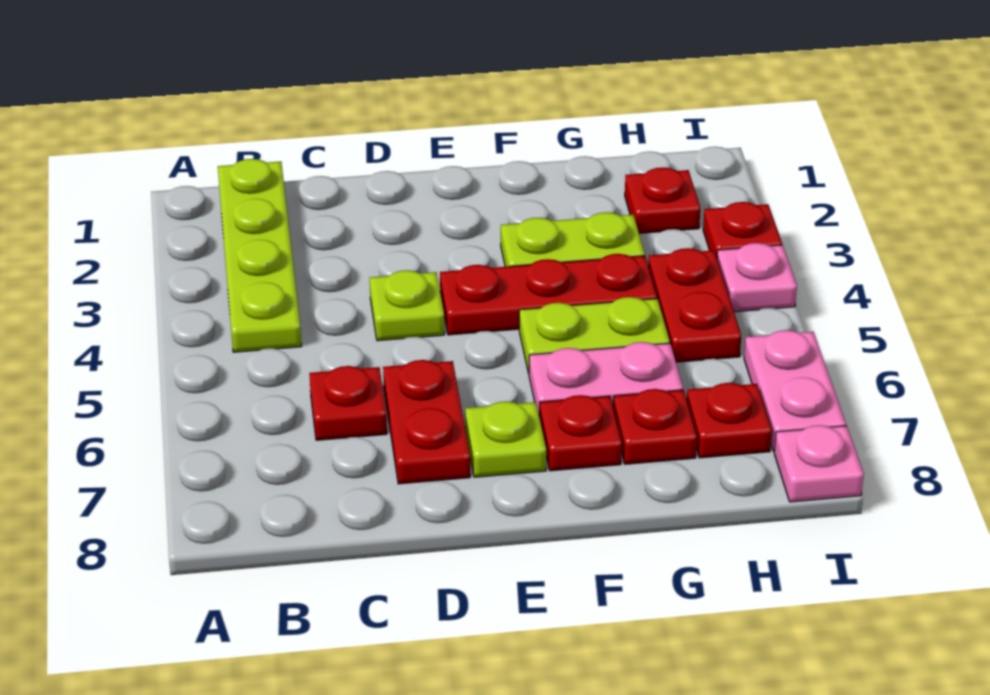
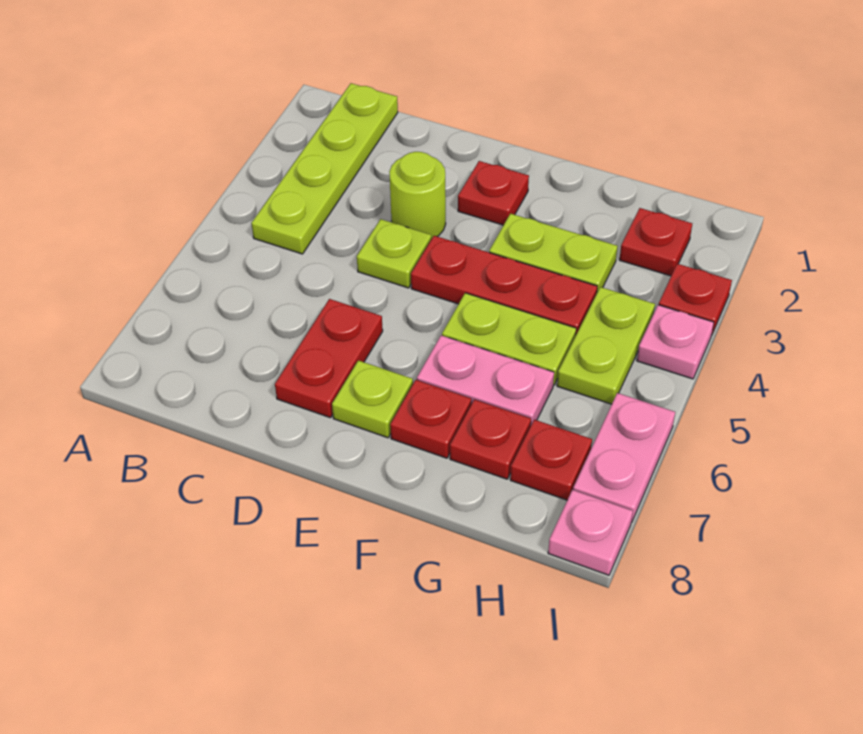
red 1x1 plate [309,366,387,440] -> red 1x1 plate moved to [458,161,529,225]
none -> lime 1x1 round brick [389,152,446,239]
red 1x2 plate [648,248,741,362] -> lime 1x2 plate [557,287,655,404]

